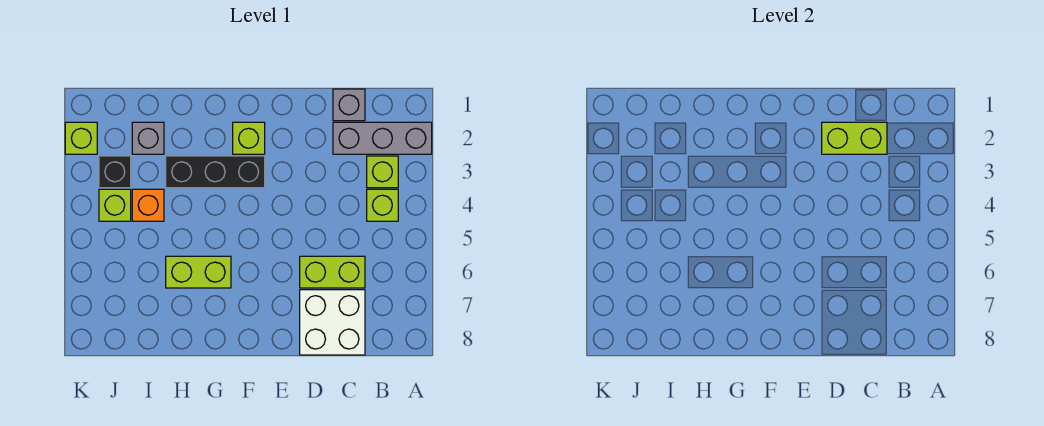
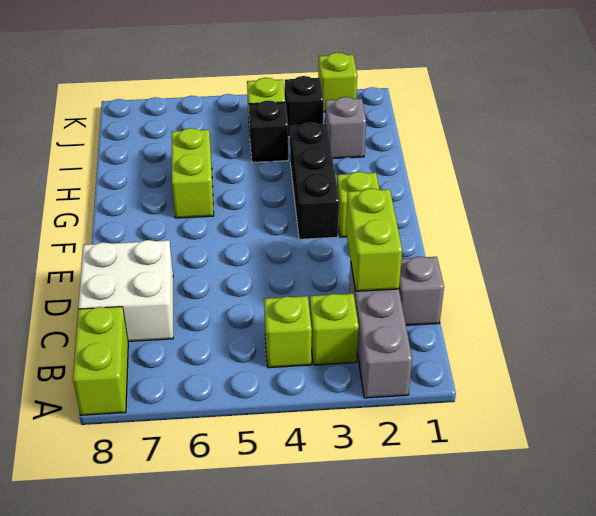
lime 1x2 brick [300,256,365,288] -> lime 1x2 brick moved to [73,307,128,415]
orange 1x1 brick [132,189,164,221] -> black 1x1 brick [249,100,288,163]

